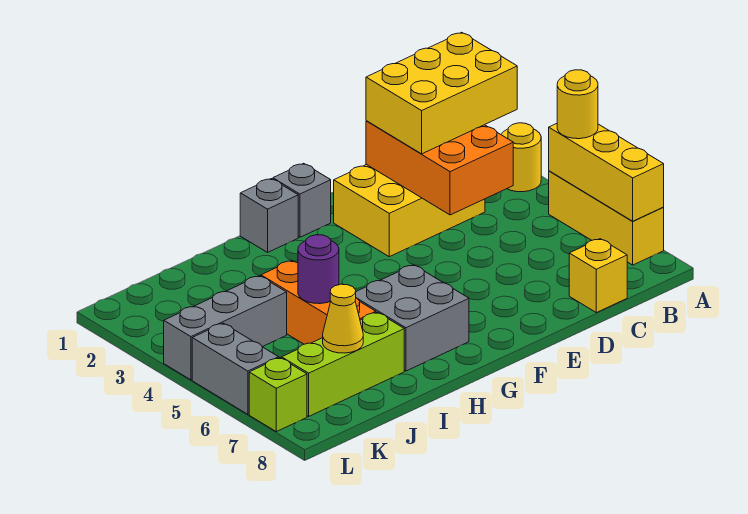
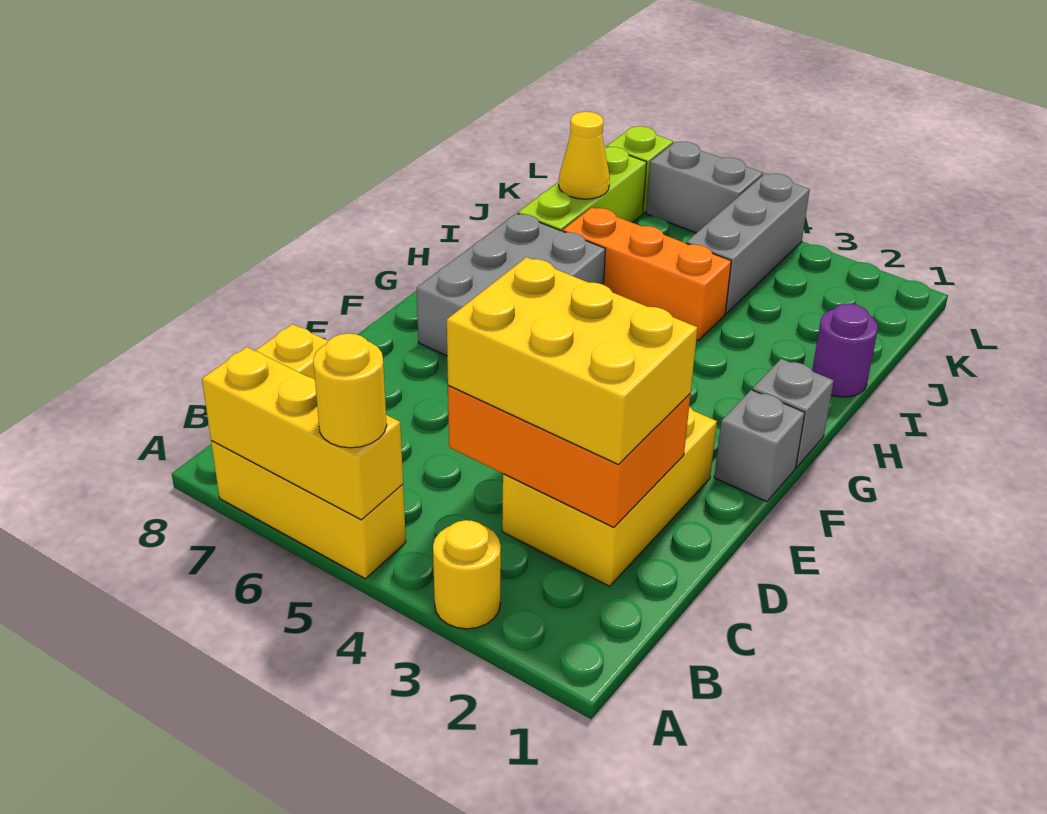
yellow 2x3 brick [366,32,517,154] -> yellow 2x3 brick turned to [447,257,698,465]
grey 2x2 brick [356,265,469,371] -> grey 2x3 brick [417,213,606,356]
purple 1x1 round brick [298,235,339,304] -> purple 1x1 round brick moved to [812,304,878,397]

